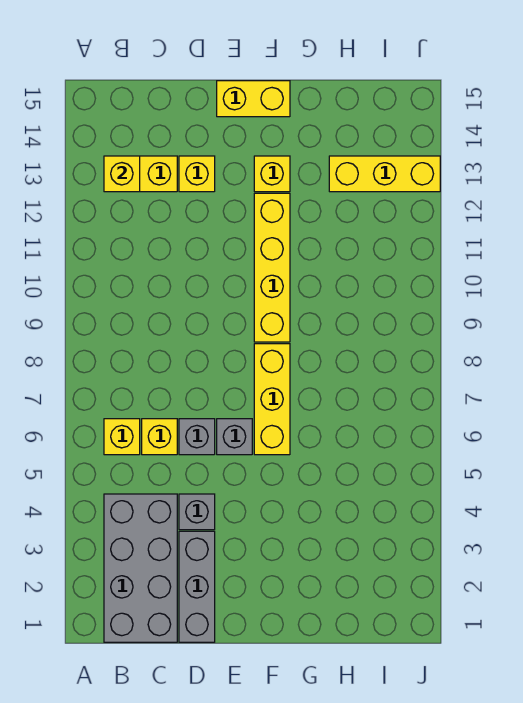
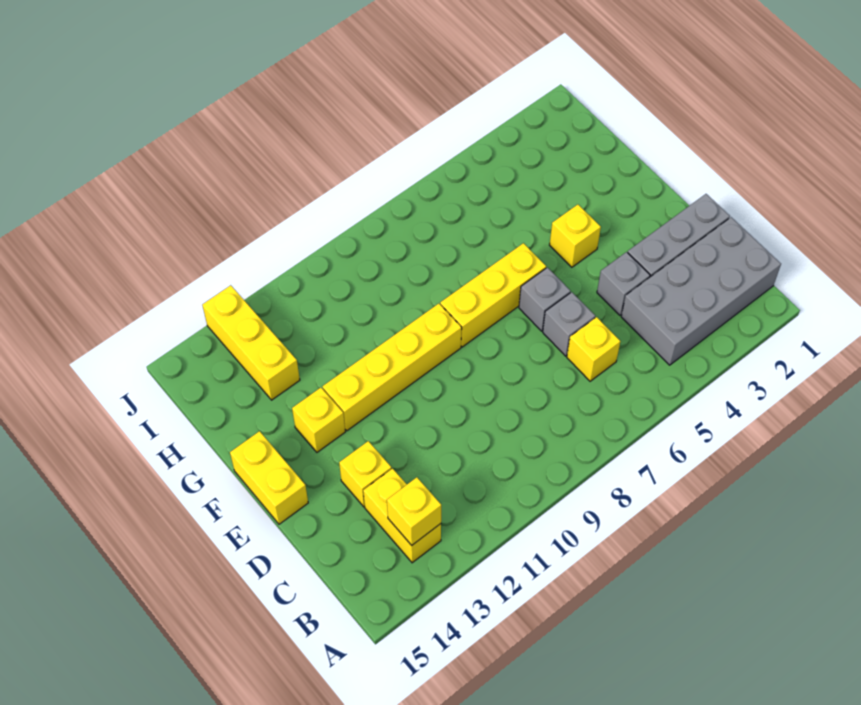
yellow 1x1 brick [104,419,140,455] -> yellow 1x1 brick moved to [550,205,601,267]

